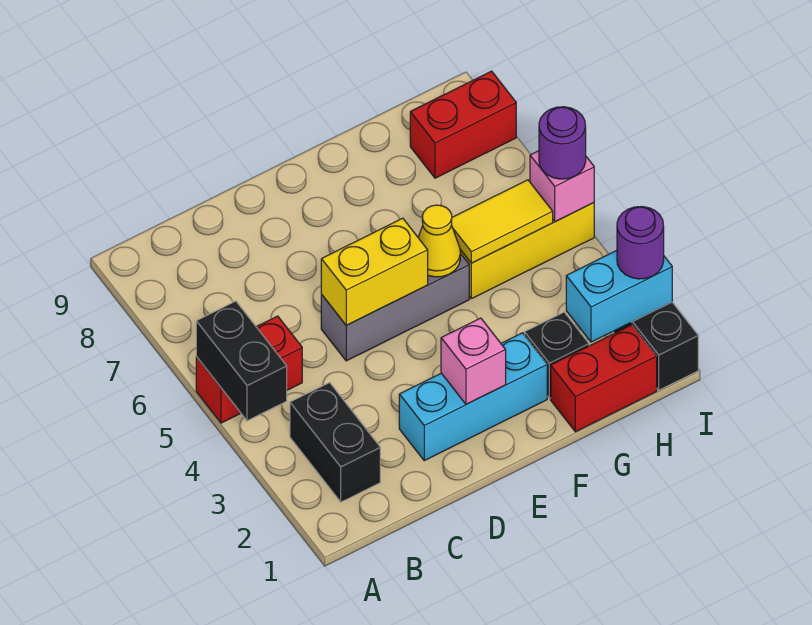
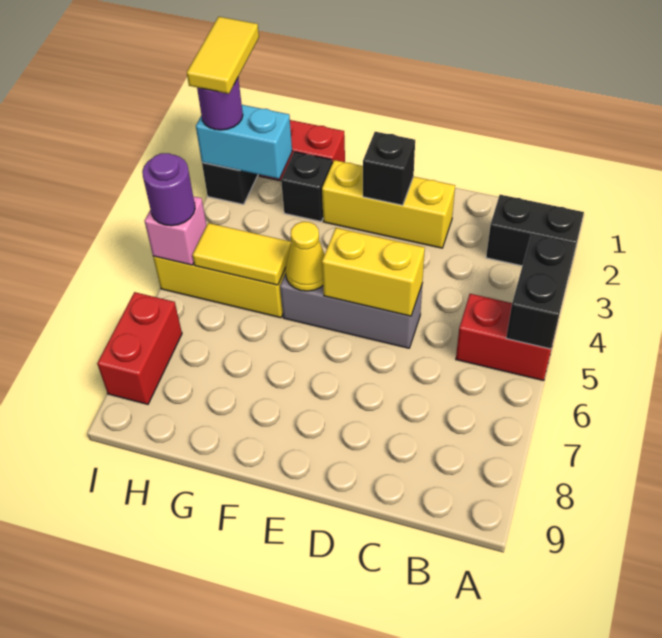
black 1x2 brick [290,383,380,502] -> black 1x2 brick turned to [486,195,584,274]
cyan 1x3 brick [399,333,547,461] -> yellow 1x3 brick [322,160,455,248]
pink 1x1 brick [441,318,506,404] -> black 1x1 brick [363,132,415,205]
red 1x2 brick [410,71,516,178] -> red 1x2 brick turned to [97,292,182,404]
none -> yellow 1x2 tile [187,17,259,94]

